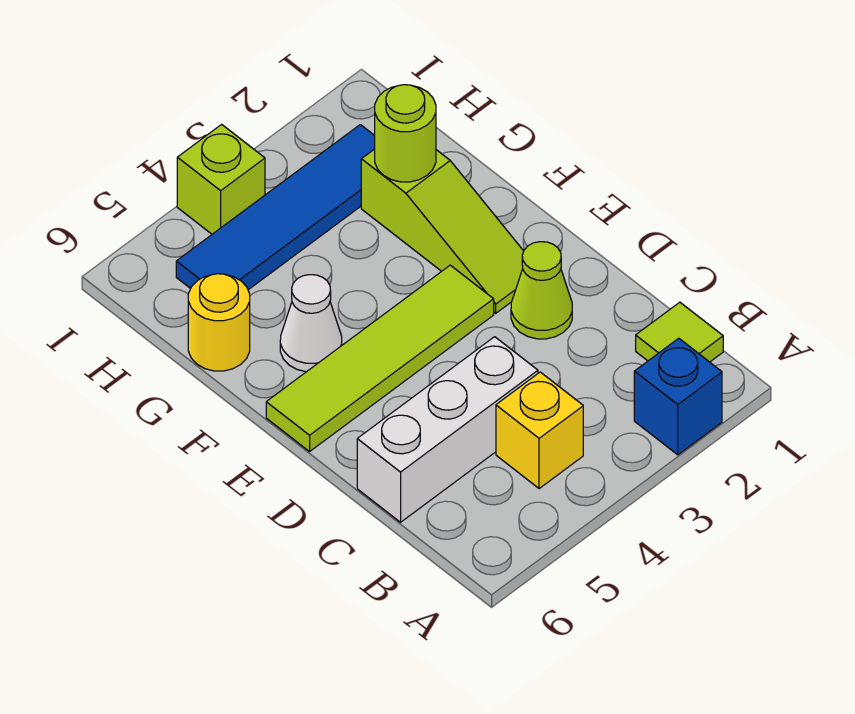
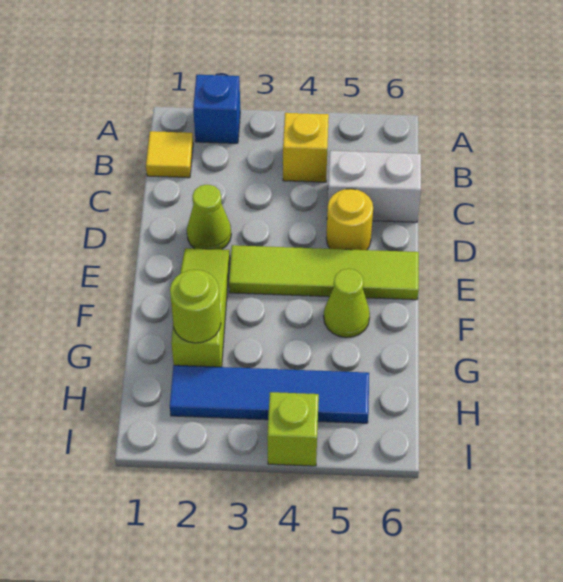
lime 1x1 tile [636,302,723,362] -> yellow 1x1 tile [146,131,193,178]
white 1x3 brick [357,337,538,522] -> white 1x2 brick [327,151,421,222]
white 1x1 cone [280,275,342,372] -> lime 1x1 cone [324,269,370,338]
yellow 1x1 round brick [188,274,250,371] -> yellow 1x1 round brick moved to [326,189,373,250]

